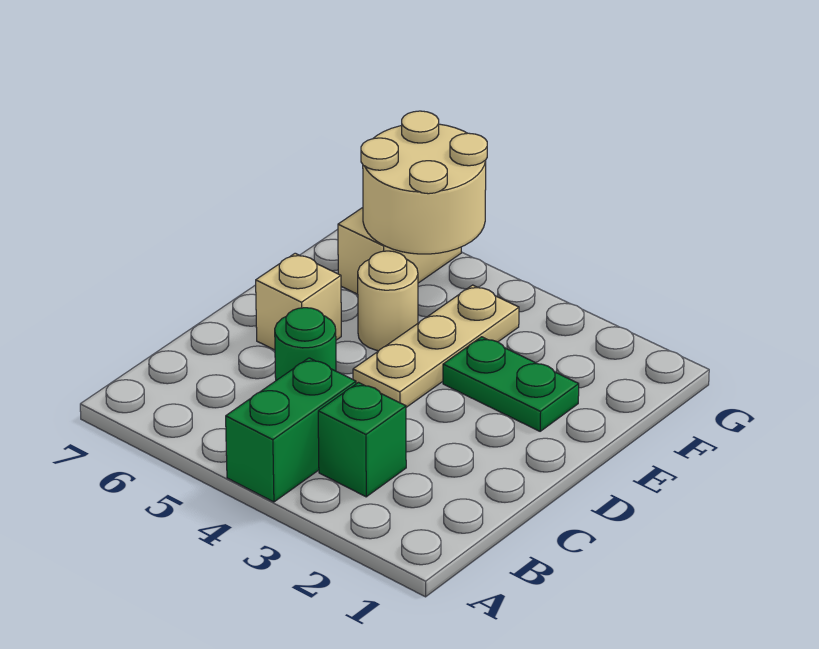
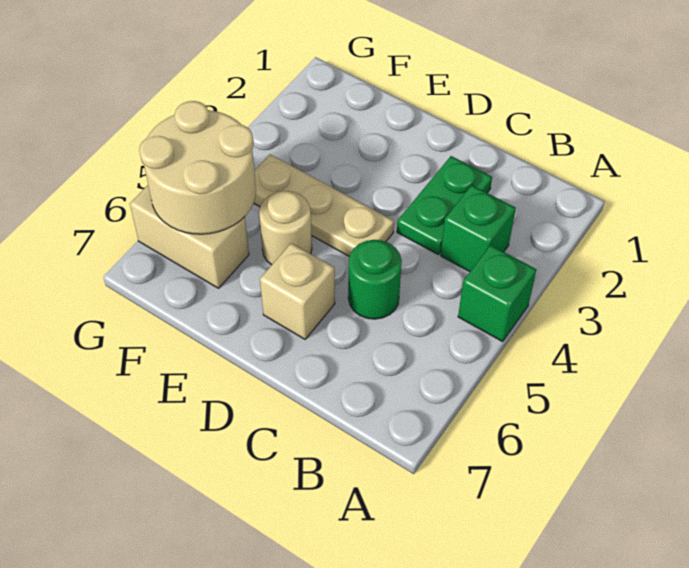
green 1x2 brick [226,358,356,502] -> green 1x1 brick [458,245,536,342]
green 1x2 plate [443,337,579,431] -> green 1x2 plate moved to [397,156,492,255]

